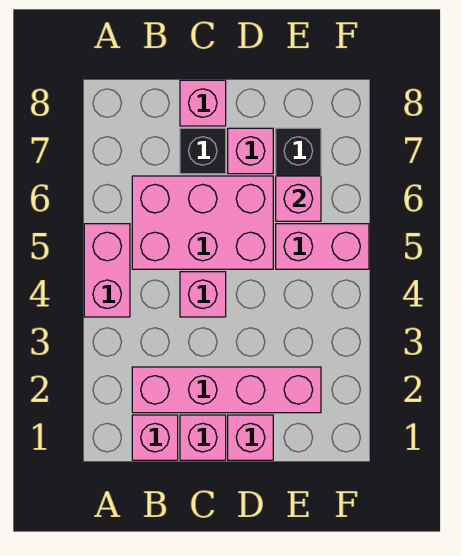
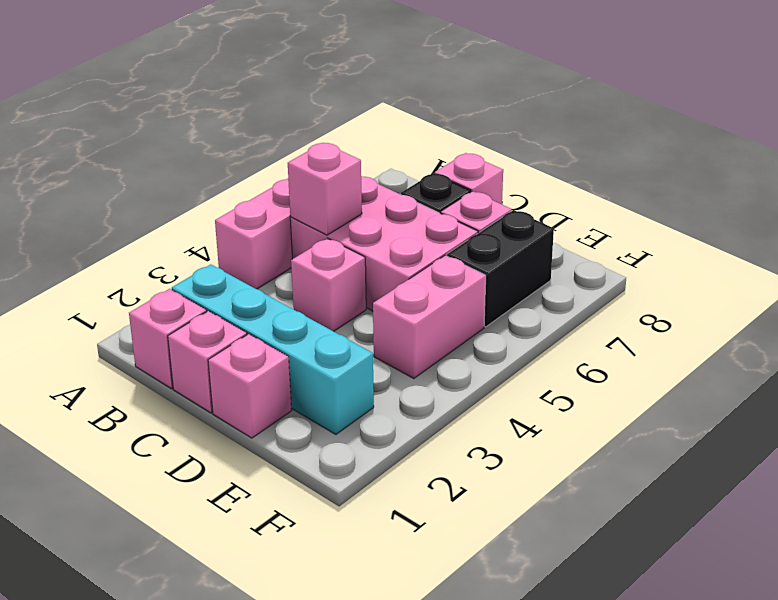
pink 1x4 brick [132,367,321,413] -> cyan 1x4 brick [172,264,374,434]
pink 1x2 brick [276,224,369,269] -> pink 1x2 brick turned to [373,255,486,379]
pink 1x1 brick [276,176,321,221] -> pink 1x1 brick moved to [288,143,362,235]

